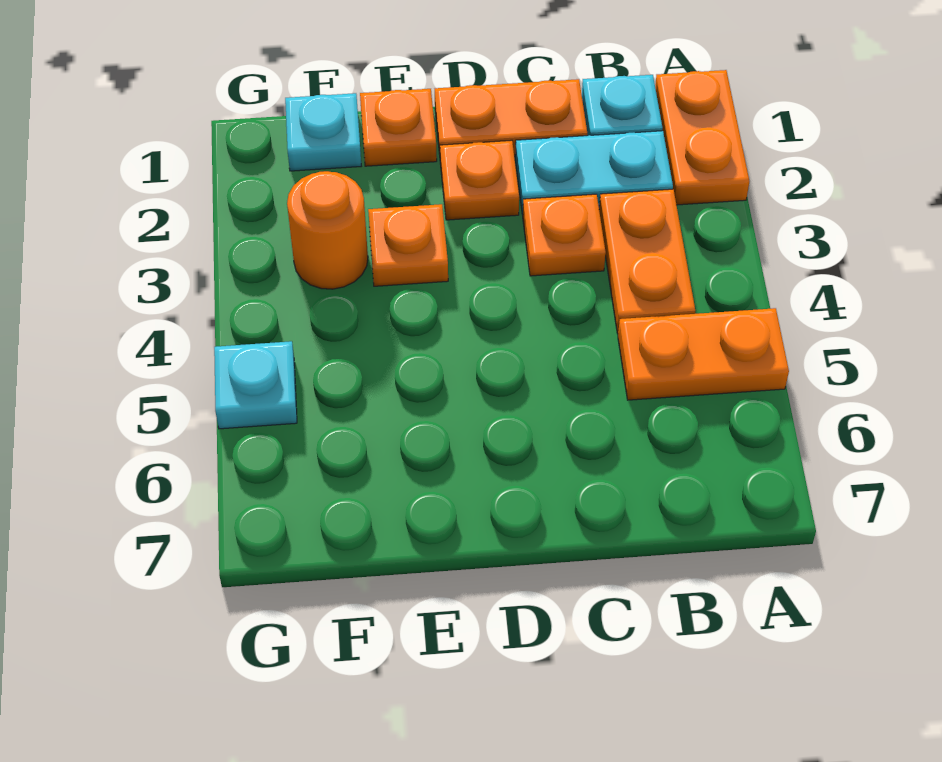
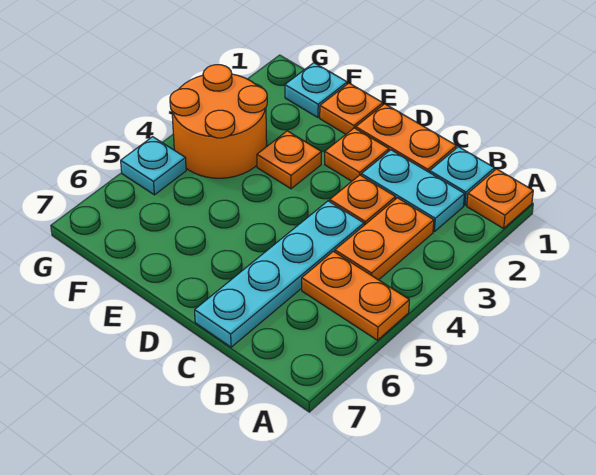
orange 1x2 plate [655,70,749,205] -> orange 1x1 plate [467,169,533,228]
none -> cyan 1x4 plate [195,201,364,347]
orange 1x1 round brick [287,171,368,289] -> orange 2x2 round brick [170,65,267,178]

